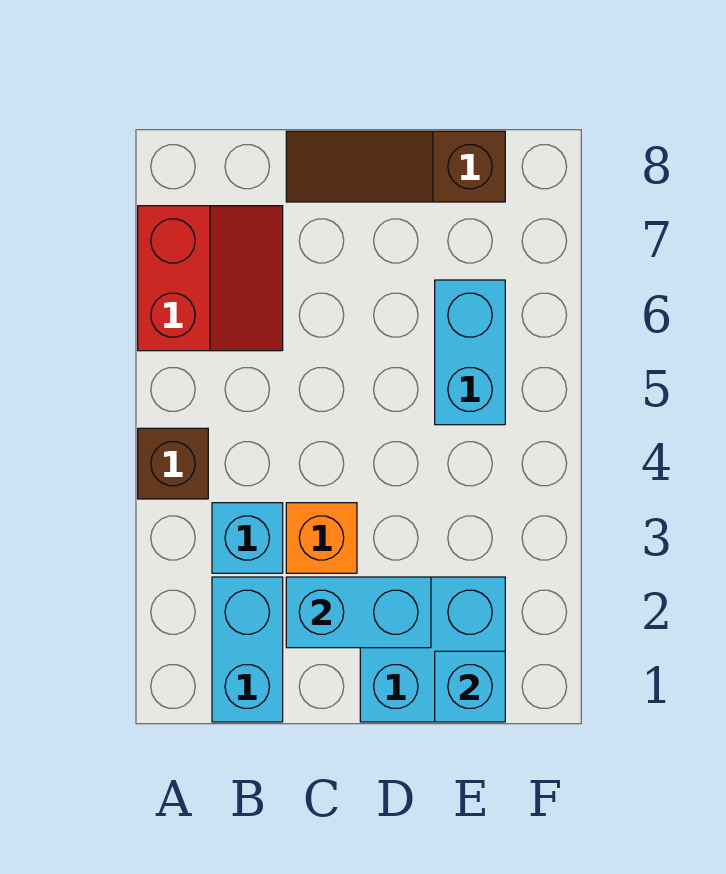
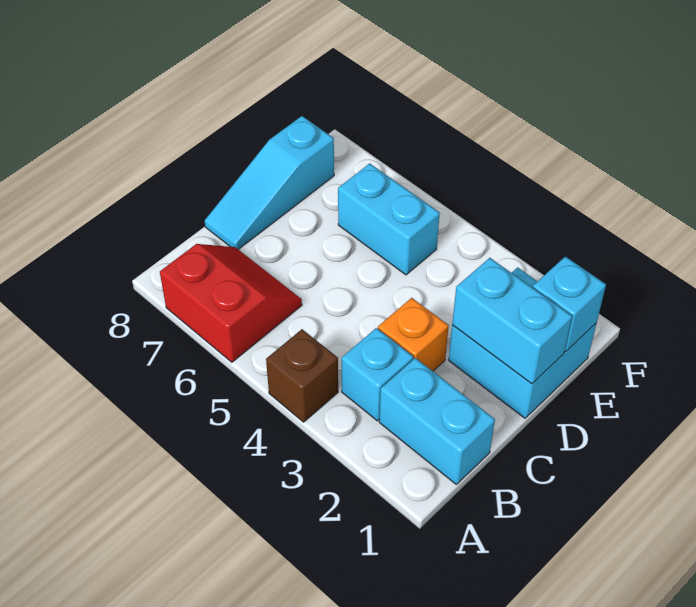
cyan 1x2 brick [286,577,431,648] -> cyan 1x2 brick turned to [452,258,572,384]
brown 1x3 slope [286,131,505,202] -> cyan 1x3 slope [205,116,334,249]

